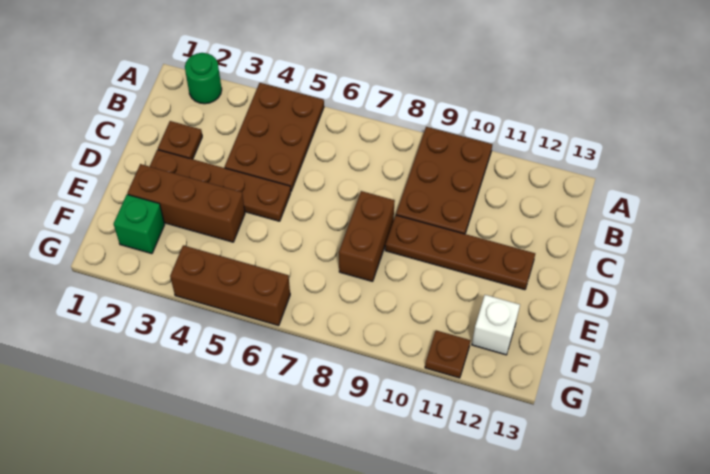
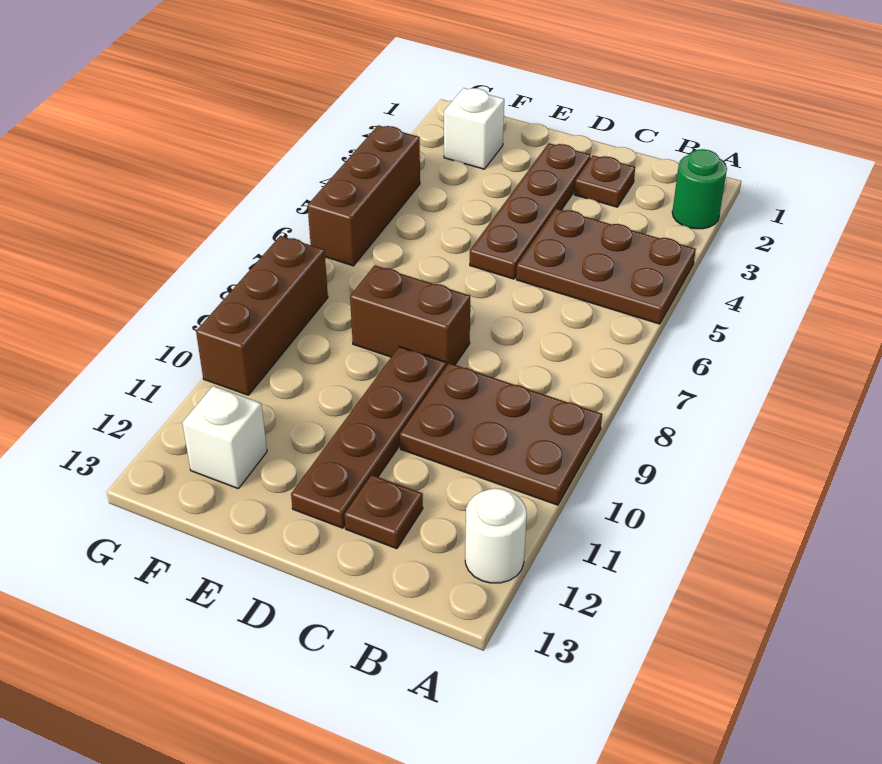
none -> white 1x1 round brick [465,488,527,583]
brown 1x3 brick [127,164,245,242] -> brown 1x3 brick moved to [196,236,328,395]
green 1x1 brick [114,194,165,254] -> white 1x1 brick [444,88,504,169]
brown 1x1 plate [425,330,470,378] -> brown 1x1 plate moved to [344,475,423,549]

